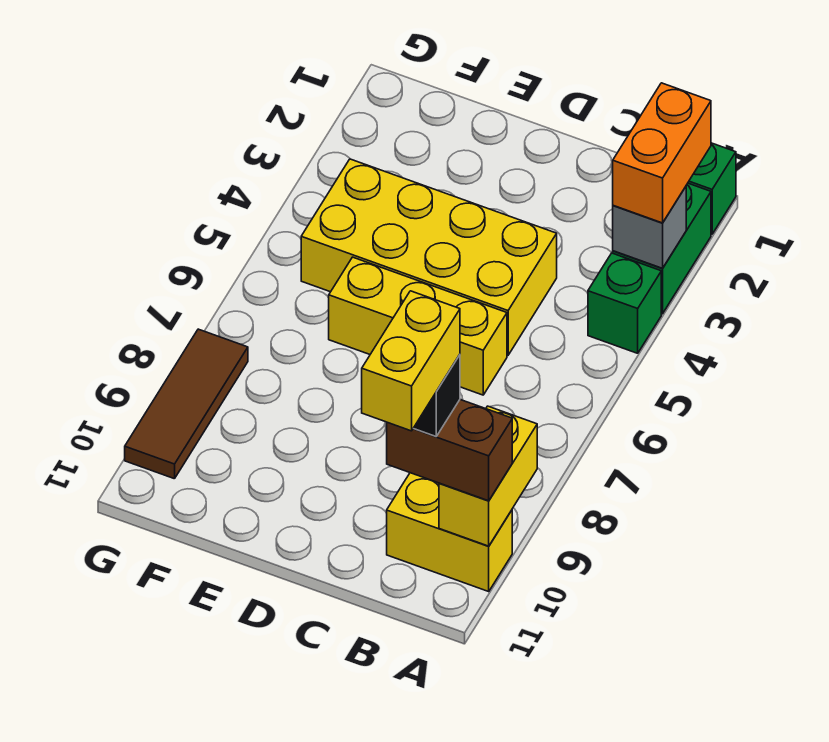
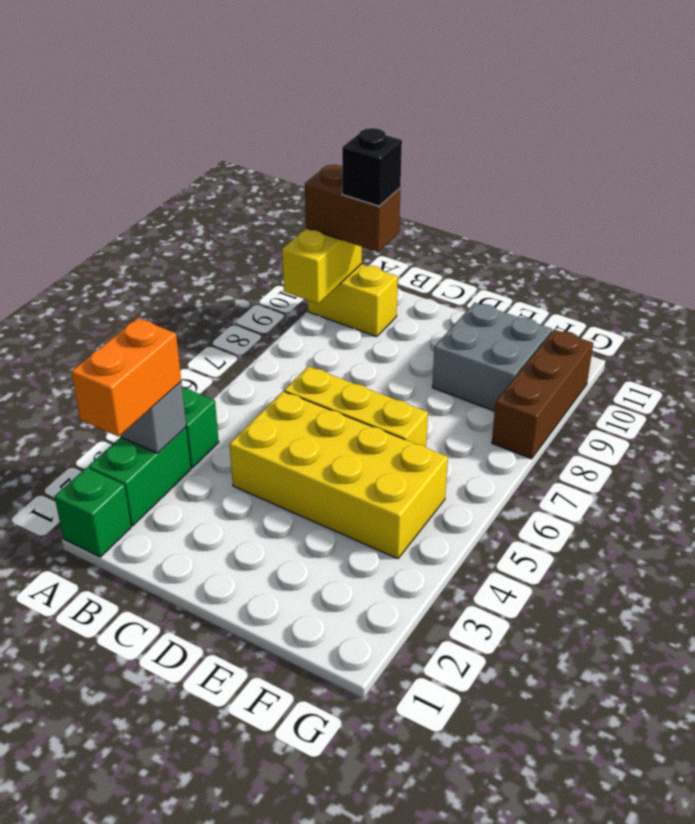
yellow 1x2 brick [362,291,460,431] -> none
none -> grey 2x2 brick [432,303,552,411]
brown 1x3 tile [125,329,248,479] -> brown 1x3 brick [492,329,593,459]

